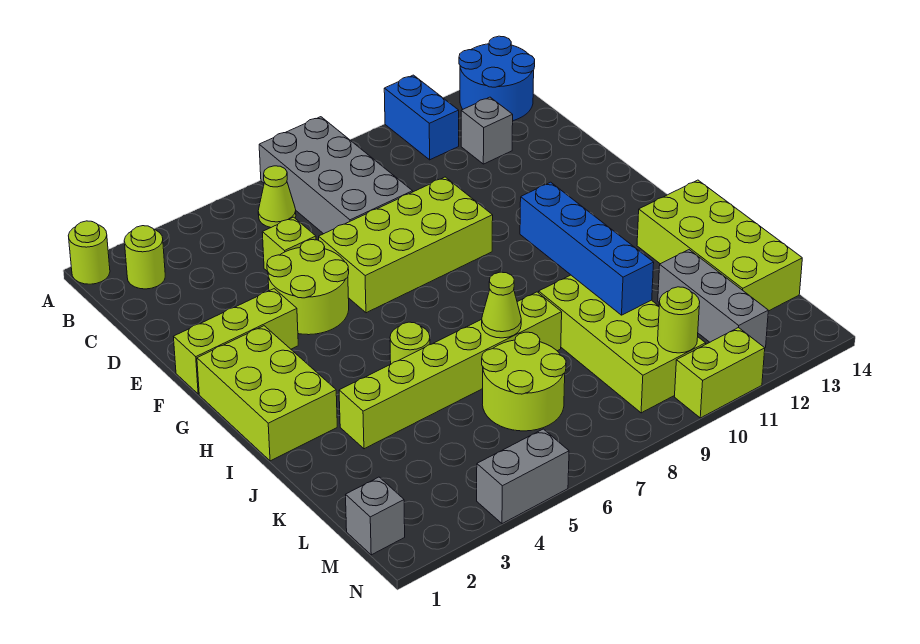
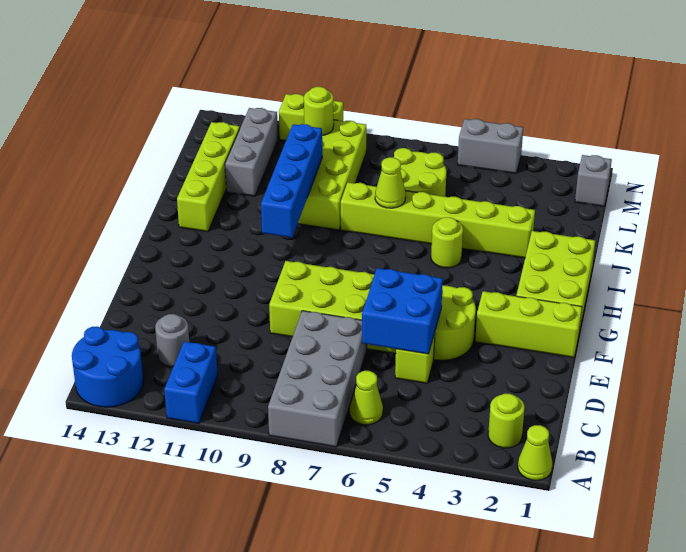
lime 1x1 round brick [68,221,110,284] -> lime 1x1 cone [518,425,552,480]
grey 1x1 brick [461,97,513,164] -> grey 1x1 round brick [155,314,189,367]
none -> blue 2x2 brick [362,268,443,354]
lime 2x4 brick [637,180,802,311] -> lime 1x4 brick [177,122,240,232]

